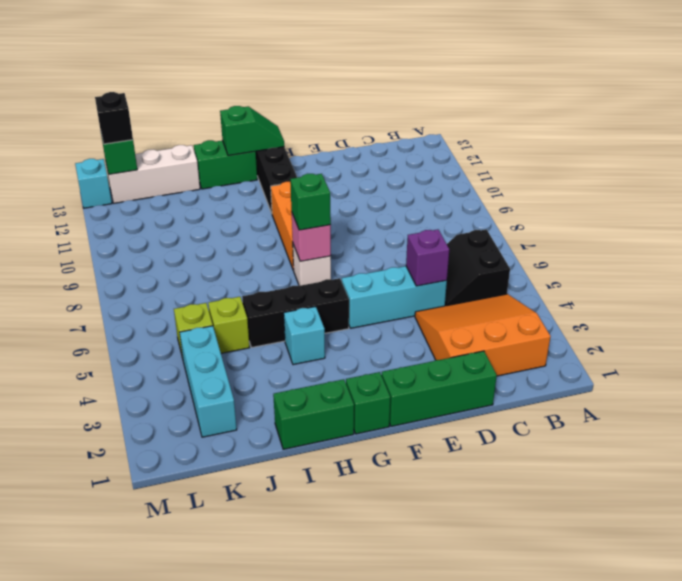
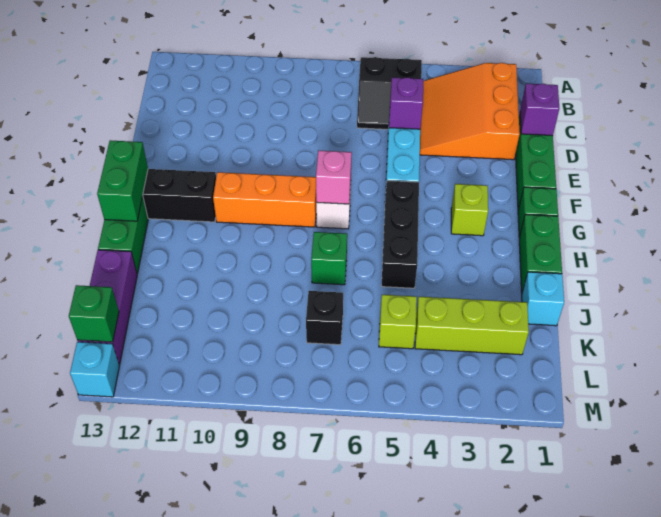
none -> purple 1x1 brick [520,84,559,136]
green 1x1 brick [290,174,331,230] -> green 1x1 brick moved to [311,232,347,285]
green 1x2 slope [220,106,284,156] -> green 1x2 brick [97,140,148,221]
cyan 1x1 brick [284,307,325,365] -> cyan 1x1 brick moved to [522,272,564,326]
lime 1x1 brick [208,297,250,353] -> lime 1x1 brick moved to [451,184,488,236]
white 1x3 brick [106,145,200,203] -> purple 1x3 brick [77,250,137,364]
cyan 1x3 brick [180,326,237,437] -> lime 1x3 brick [415,297,529,355]
black 1x1 brick [95,92,133,144] -> black 1x1 brick moved to [306,291,343,345]

